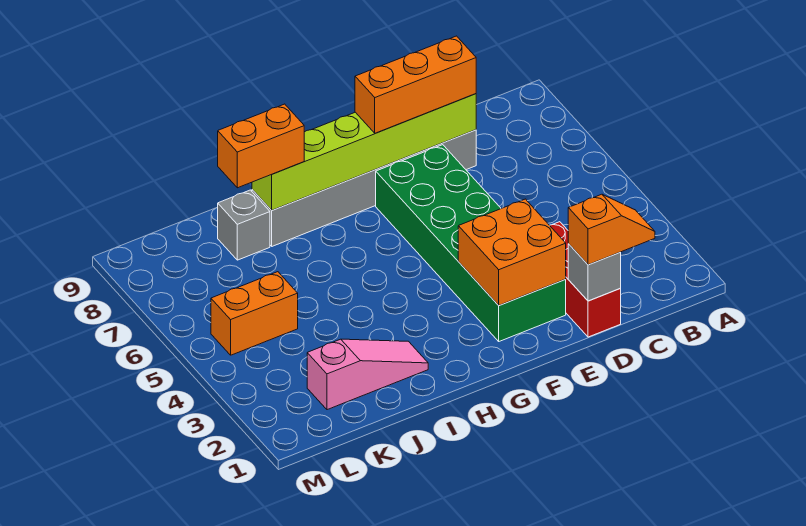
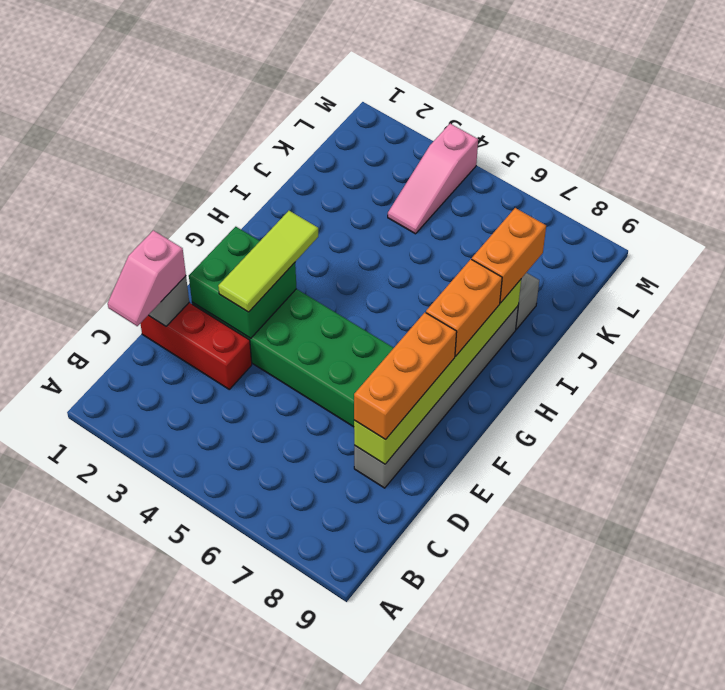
orange 1x2 slope [568,194,655,265] -> pink 1x2 slope [108,230,186,326]
orange 2x2 brick [458,199,566,305] -> green 2x2 brick [189,227,296,338]
none -> lime 1x3 tile [218,211,318,312]
pink 1x3 slope [307,339,428,410] -> pink 1x3 slope moved to [388,124,478,234]
orange 1x2 brick [211,272,298,355] -> orange 1x2 brick moved to [426,259,502,356]

